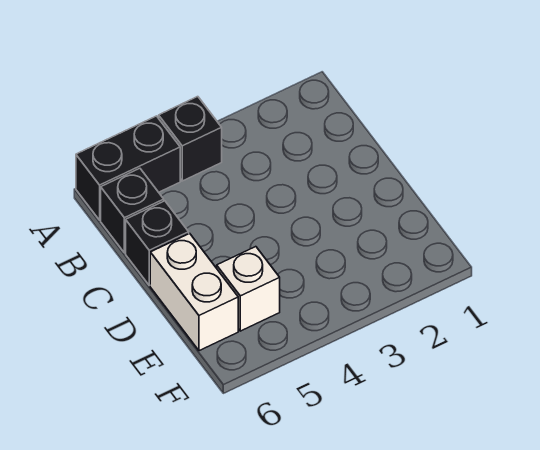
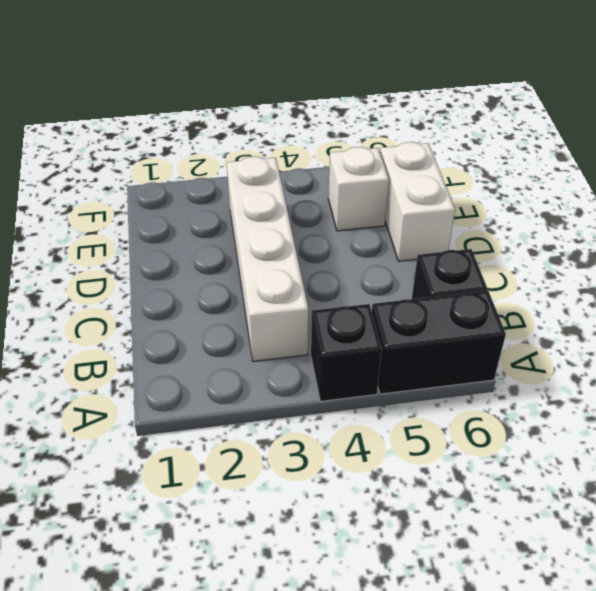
none -> white 1x4 brick [227,157,308,361]
black 1x1 brick [126,201,189,285] -> none

